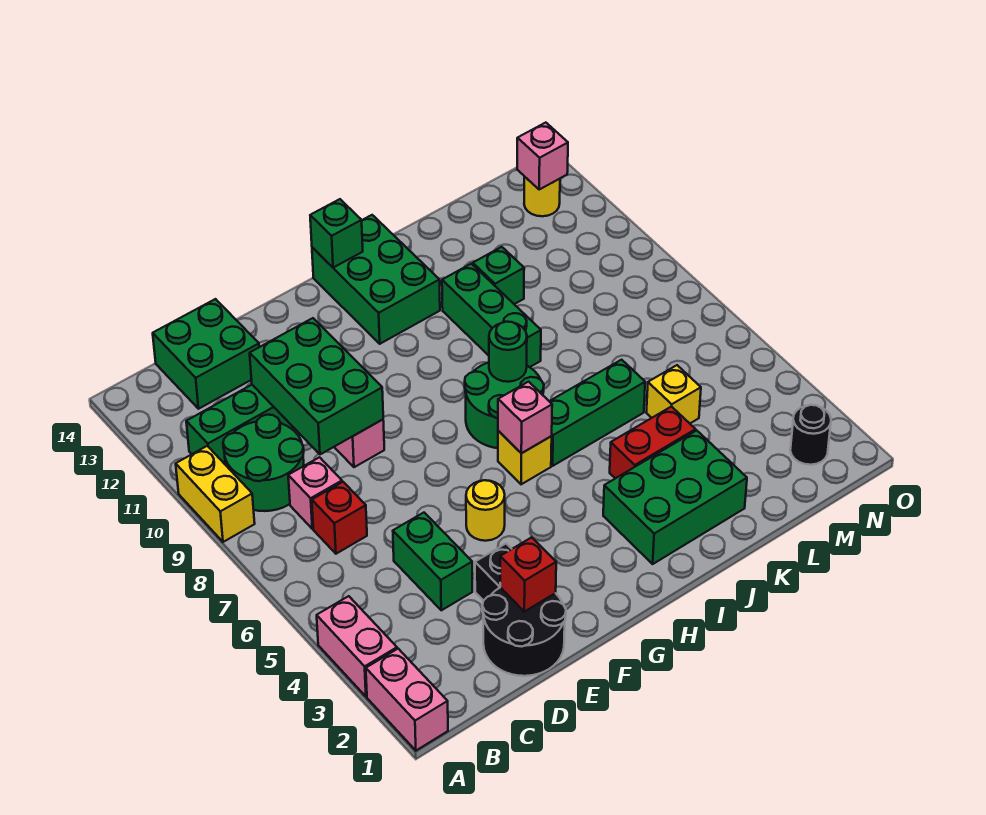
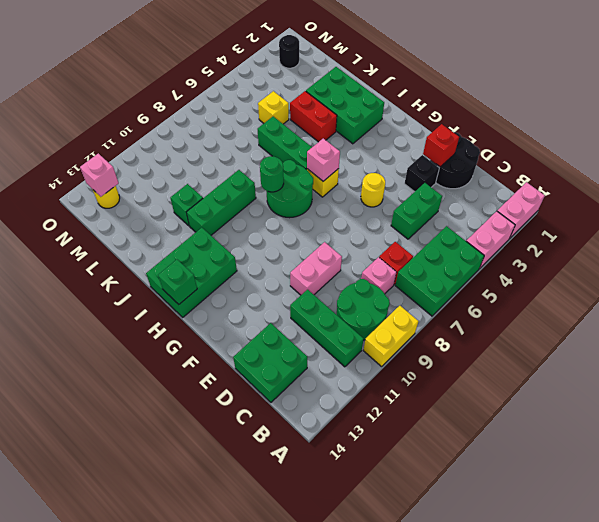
green 2x3 brick [250,318,383,454] -> green 2x3 brick moved to [395,226,484,316]

